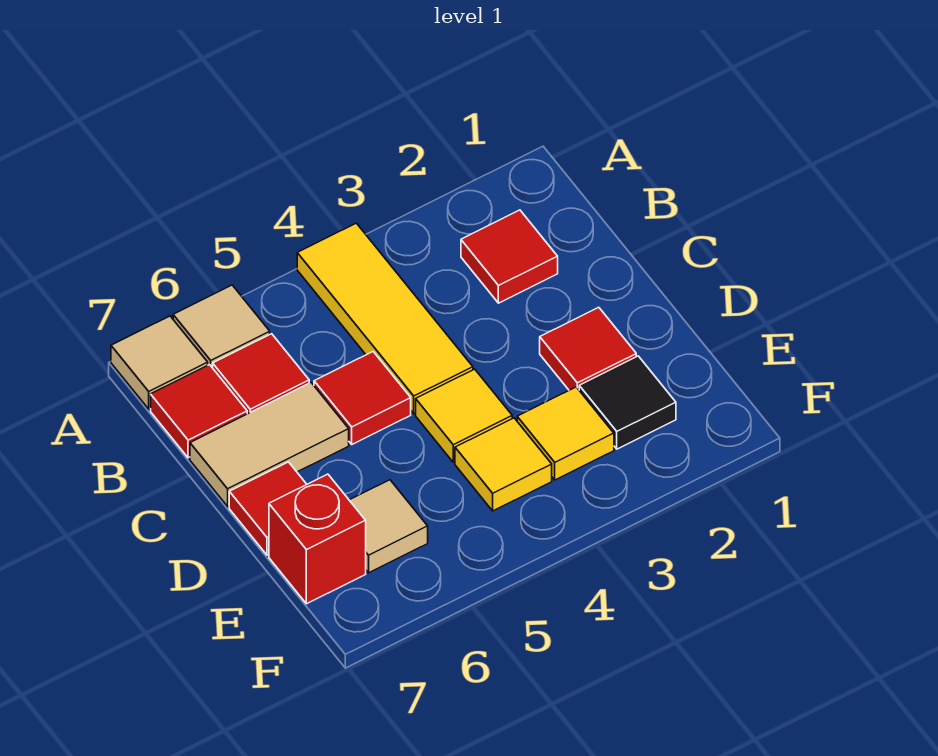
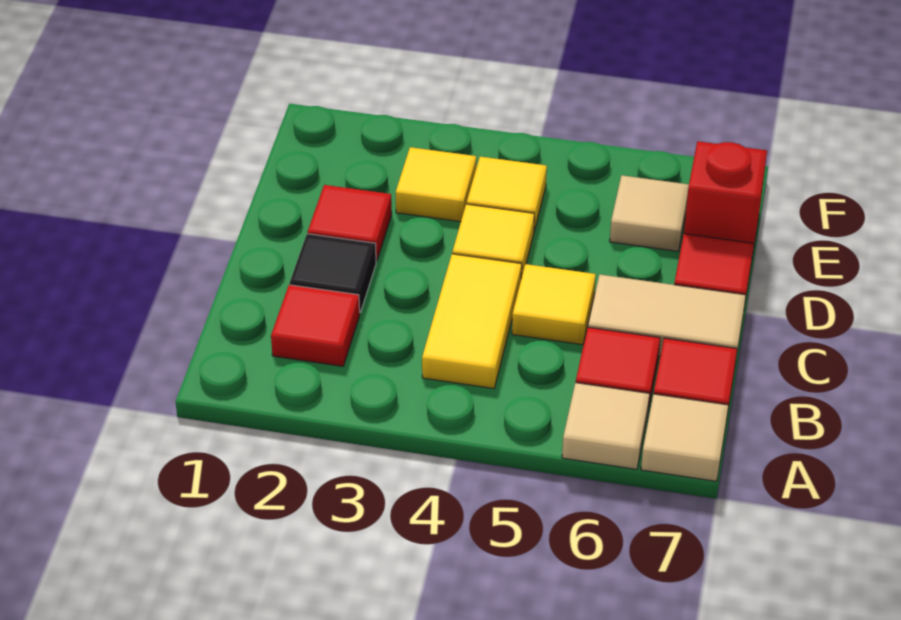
yellow 1x3 tile [297,223,473,414] -> yellow 1x2 tile [422,254,522,389]
red 1x1 tile [314,352,411,444] -> yellow 1x1 tile [512,264,596,345]
black 1x1 tile [579,356,676,449] -> black 1x1 tile moved to [290,234,376,312]

